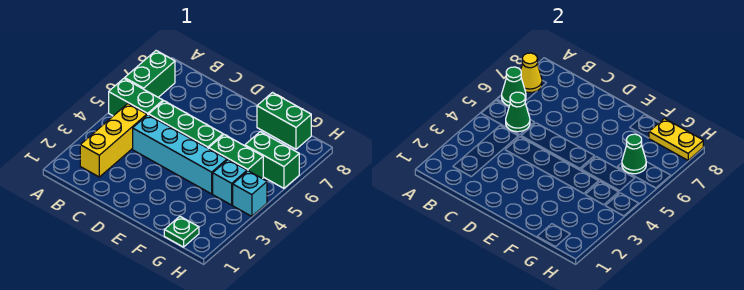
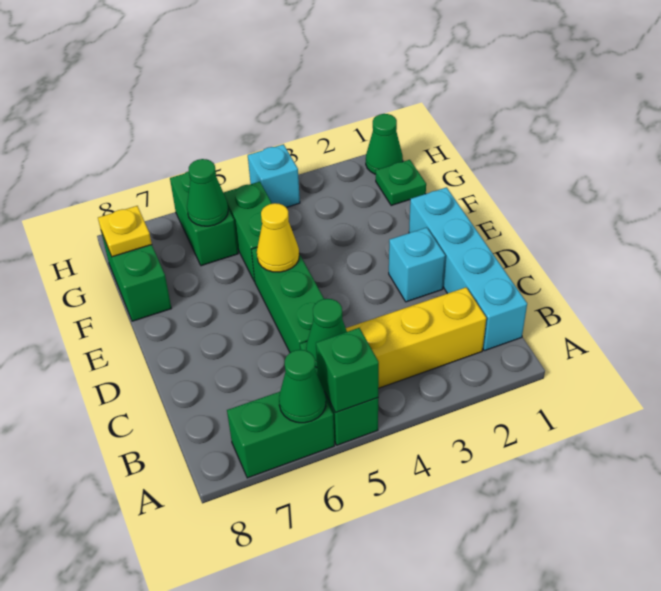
none -> green 1x1 brick [316,328,379,413]
yellow 1x1 cone [521,53,542,92] -> yellow 1x1 cone moved to [257,203,299,272]
cyan 1x4 brick [133,115,227,194] -> cyan 1x4 brick moved to [409,187,527,351]
cyan 1x1 brick [213,160,247,205] -> cyan 1x1 brick moved to [389,227,445,302]
yellow 1x2 plate [649,119,703,160] -> yellow 1x1 plate [98,206,152,257]
none -> green 1x1 cone [366,114,403,174]

